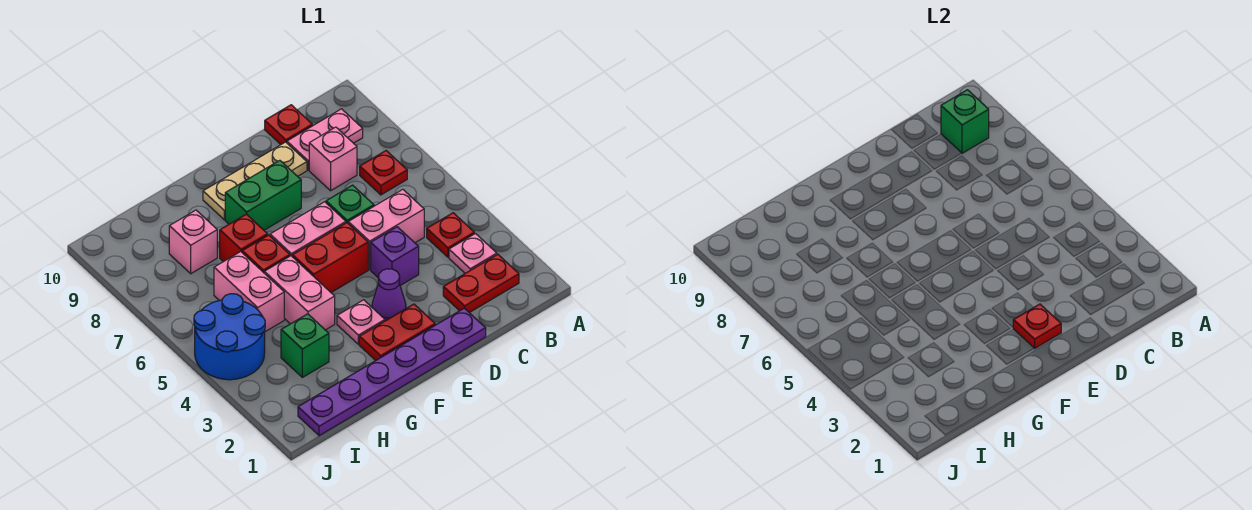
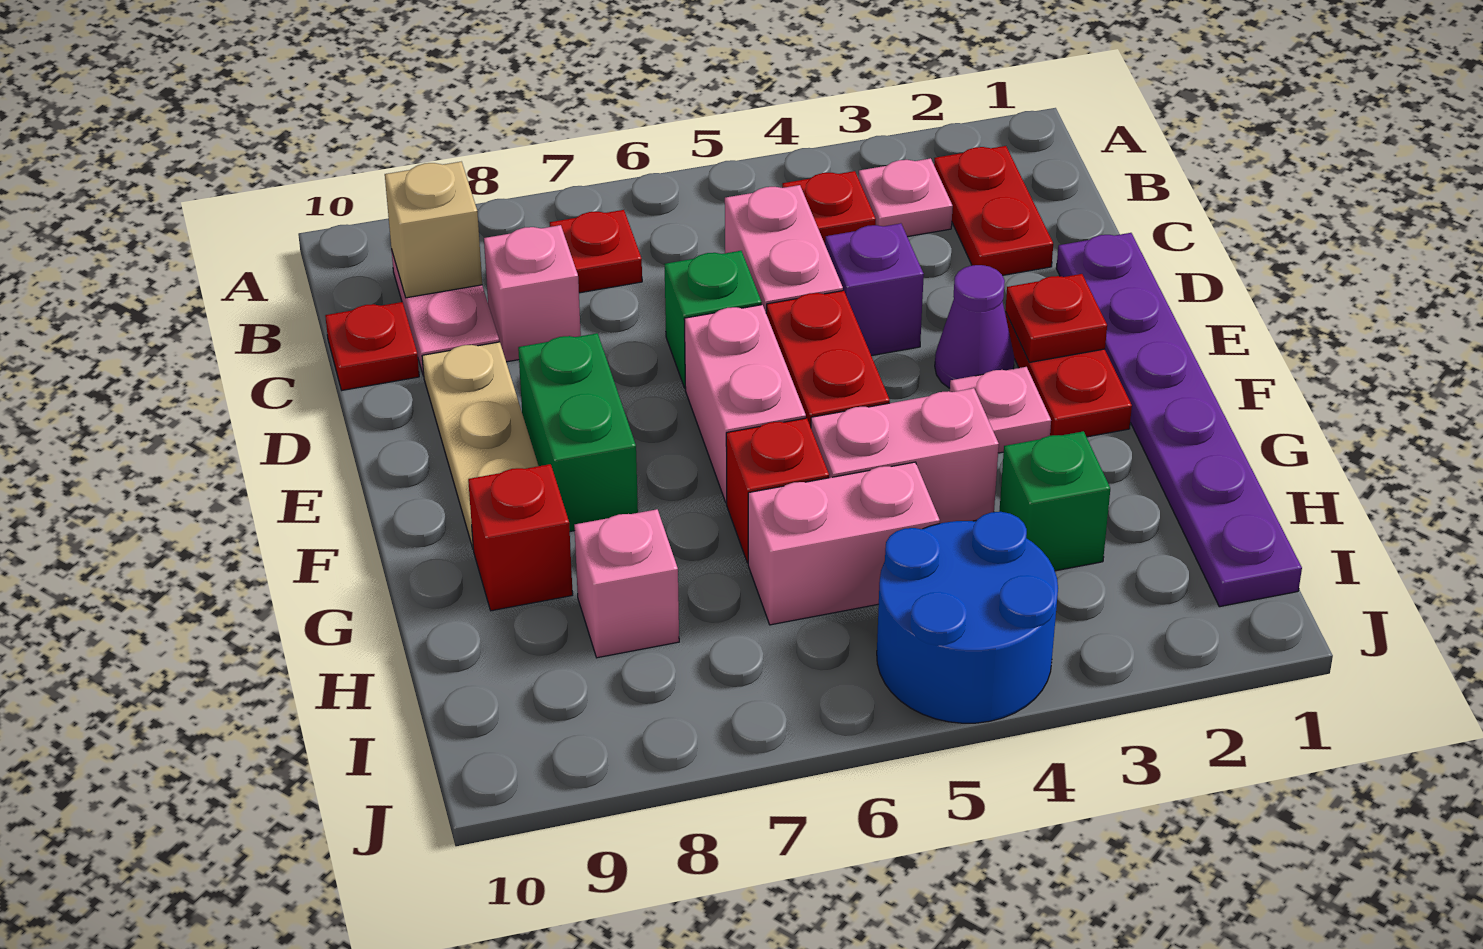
green 1x1 brick [941,90,989,153] -> tan 1x1 brick [385,162,482,298]
red 1x1 brick [220,214,268,262] -> red 1x1 brick moved to [468,464,573,611]

